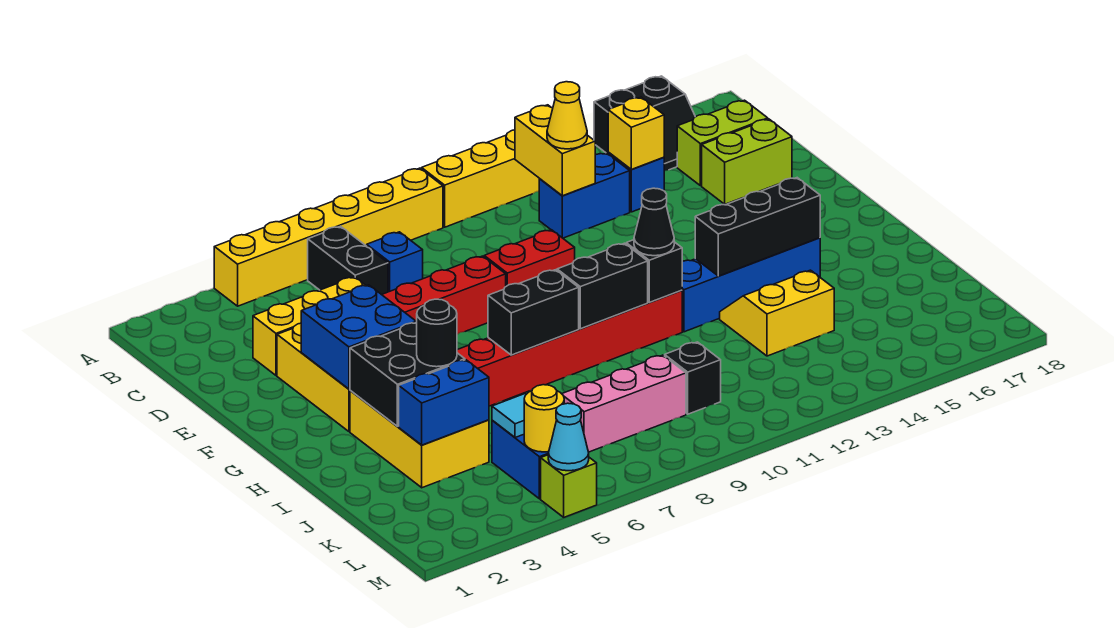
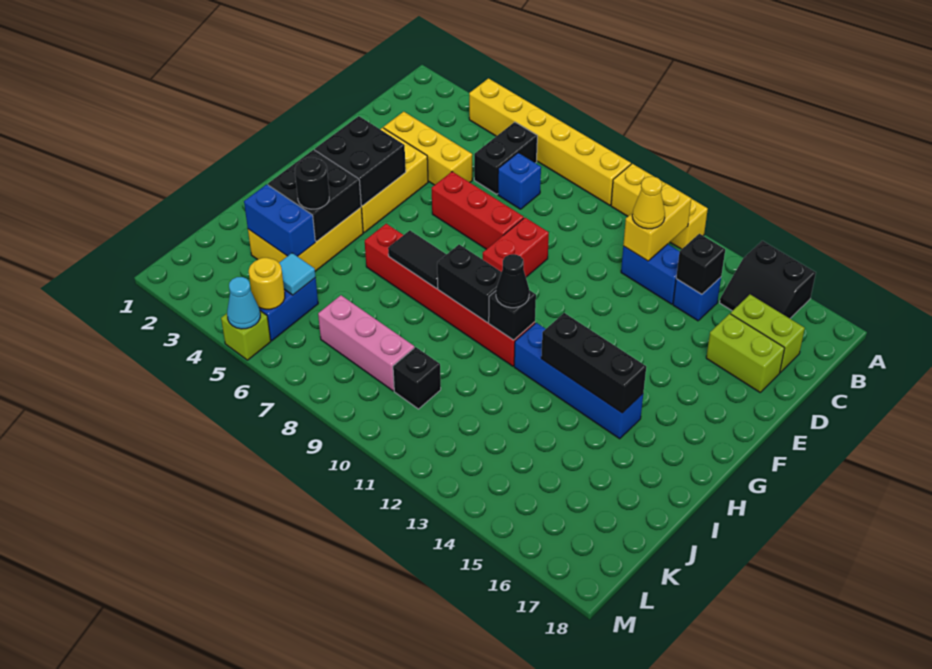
yellow 1x1 brick [608,97,664,169] -> black 1x1 brick [676,234,725,294]
red 1x2 brick [484,230,575,286] -> red 1x2 brick turned to [483,218,549,277]
blue 2x2 brick [301,285,416,389] -> black 2x2 brick [315,116,406,206]
black 1x2 brick [488,270,579,355] -> black 1x2 tile [388,230,447,289]
yellow 2x2 slope [720,270,834,356] -> none

